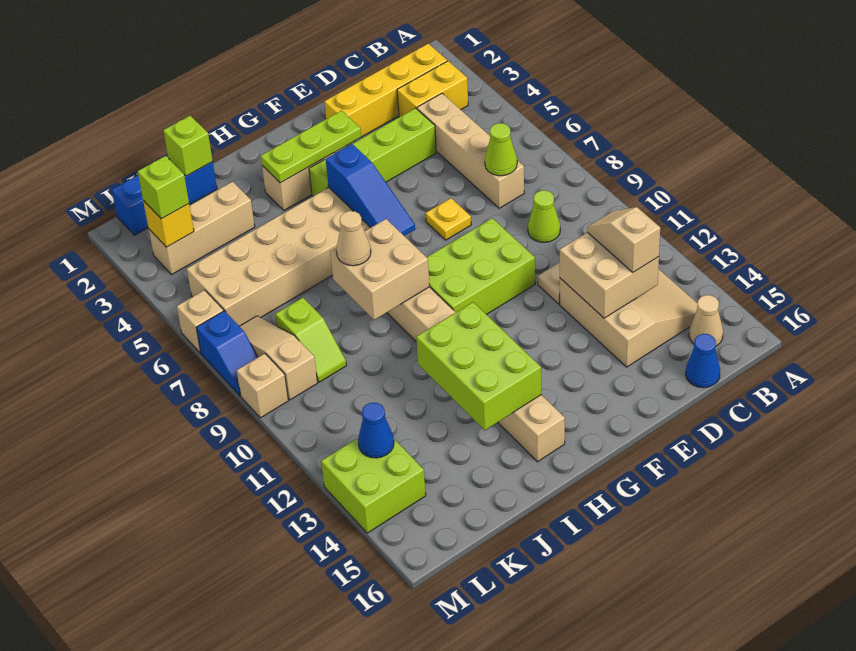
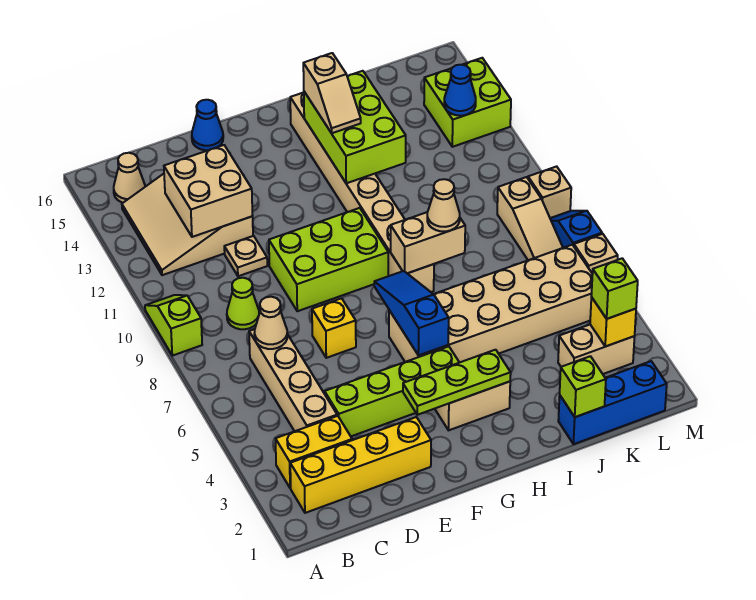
lime 1x1 cone [485,123,517,176] -> tan 1x1 cone [254,297,287,349]
tan 1x2 slope [587,207,660,272] -> tan 1x2 slope moved to [303,53,361,133]
blue 1x1 cone [686,334,720,388] -> blue 1x1 cone moved to [192,100,223,150]
yellow 1x1 plate [425,198,471,240] -> yellow 1x1 brick [312,298,356,358]
tan 2x2 brick [330,219,430,320] -> tan 1x2 brick [391,212,465,273]
tan 1x3 brick [149,182,255,274] -> tan 1x2 brick [558,325,635,374]
lime 1x2 slope [275,298,346,382] -> lime 1x2 slope moved to [145,295,202,356]

